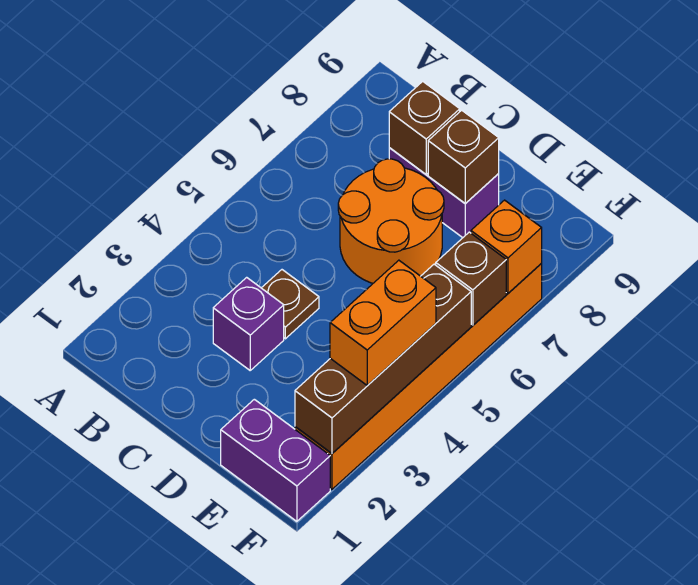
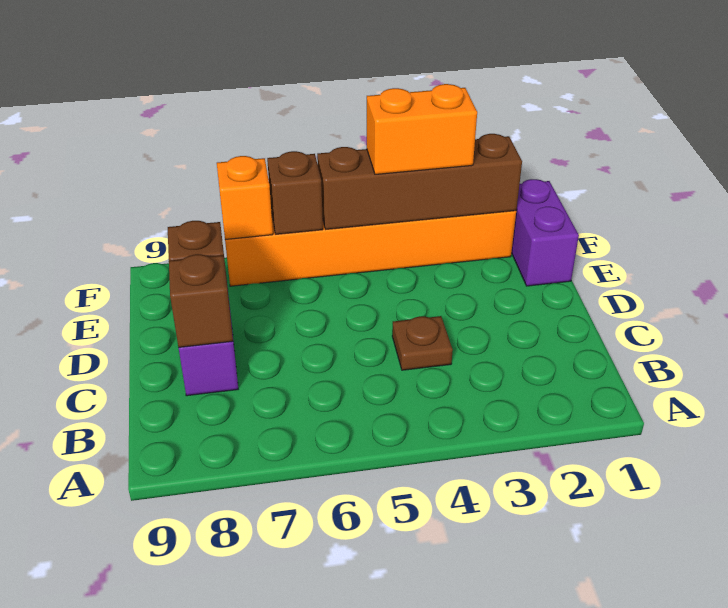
purple 1x1 brick [213,277,284,370] -> none
orange 2x2 round brick [338,159,444,283] -> none

